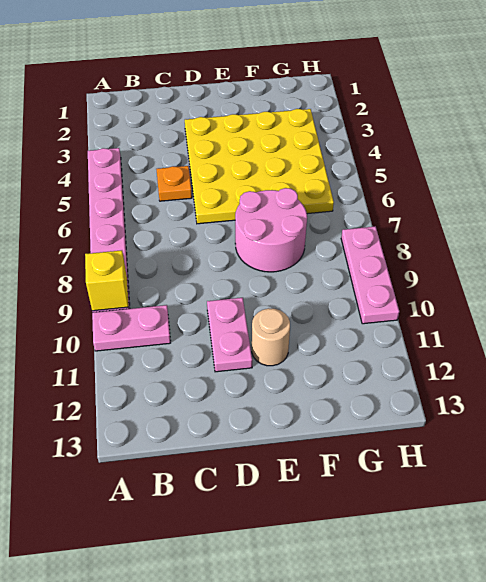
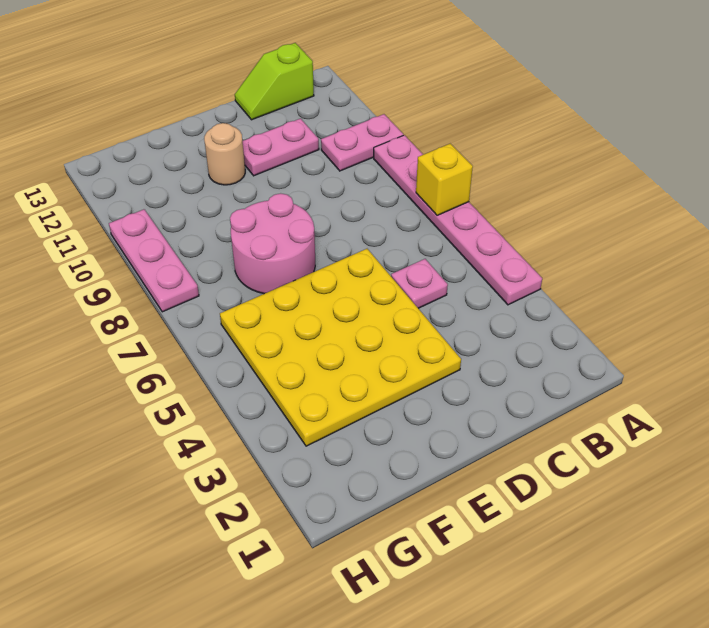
yellow 1x1 brick [85,250,129,311] -> yellow 1x1 brick moved to [416,144,473,215]
none -> lime 1x2 slope [235,43,314,120]
orange 1x1 plate [156,166,192,201] -> pink 1x1 plate [391,259,448,308]
pink 1x2 plate [207,298,252,372] -> pink 1x2 plate turned to [243,119,319,176]

